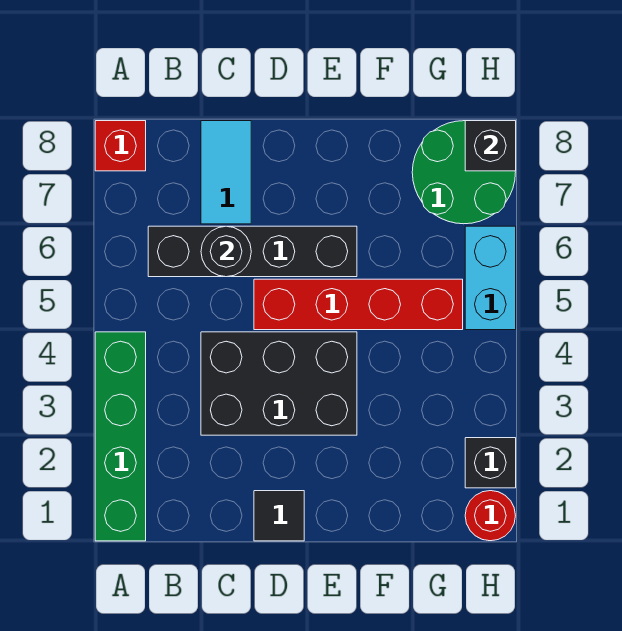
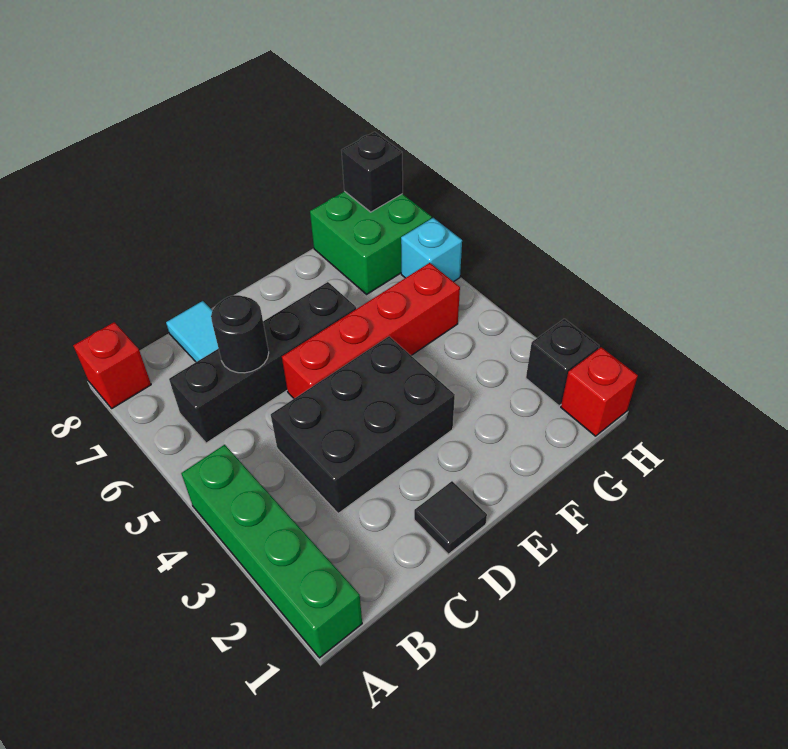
green 2x2 round brick [412,121,516,224] -> green 2x2 brick [310,191,432,294]
red 1x1 round brick [465,491,515,541] -> red 1x1 brick [561,347,638,436]
cyan 1x2 brick [465,226,516,330] -> cyan 1x1 brick [401,218,462,282]

